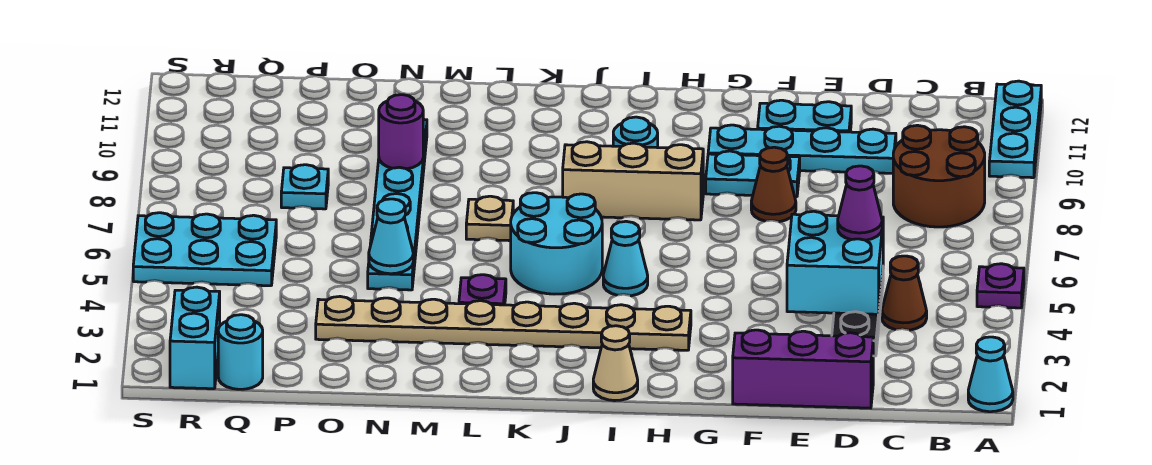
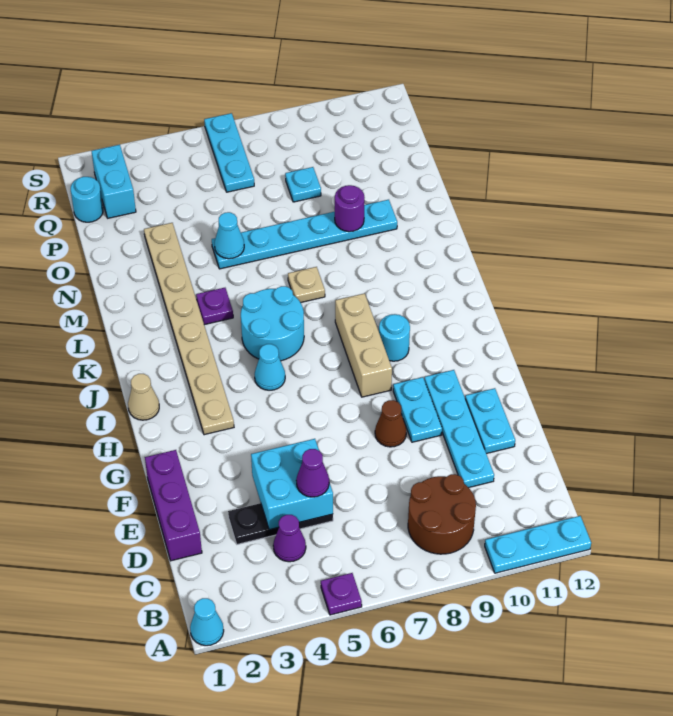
brown 1x1 cone [882,256,927,330] -> purple 1x1 cone [273,515,306,562]
cyan 2x3 plate [133,213,276,286] -> cyan 1x3 plate [204,113,254,192]
cyan 1x2 brick [170,287,220,389] -> cyan 1x2 brick turned to [92,145,136,218]

